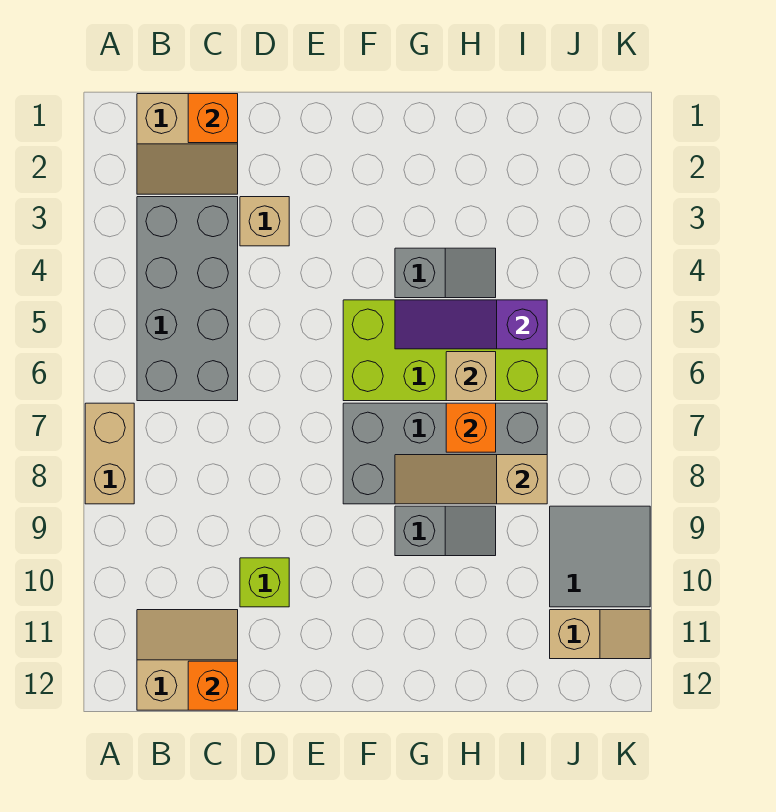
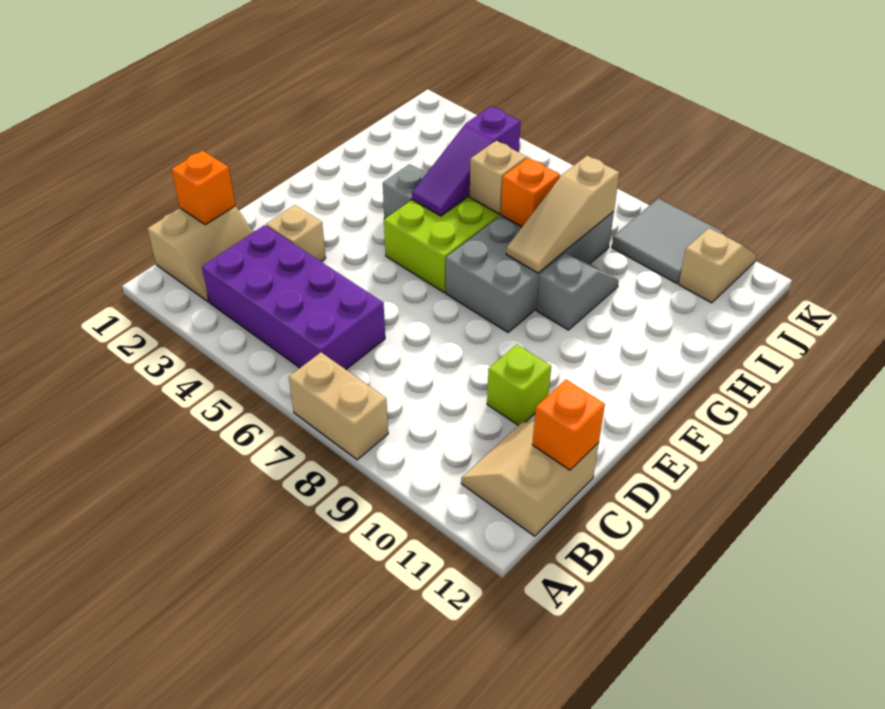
grey 2x4 brick [137,197,238,401] -> purple 2x4 brick [202,225,385,369]

